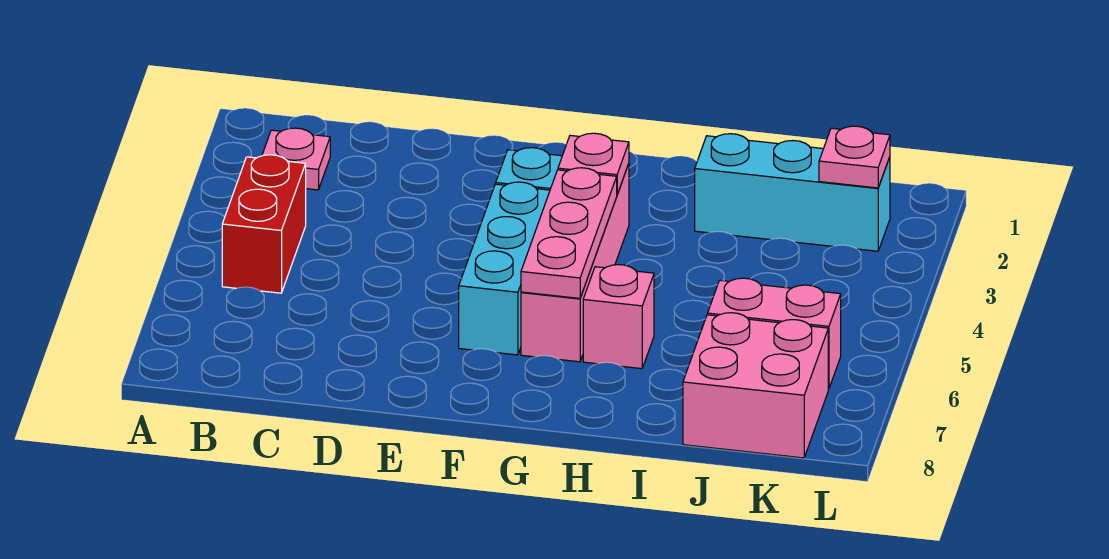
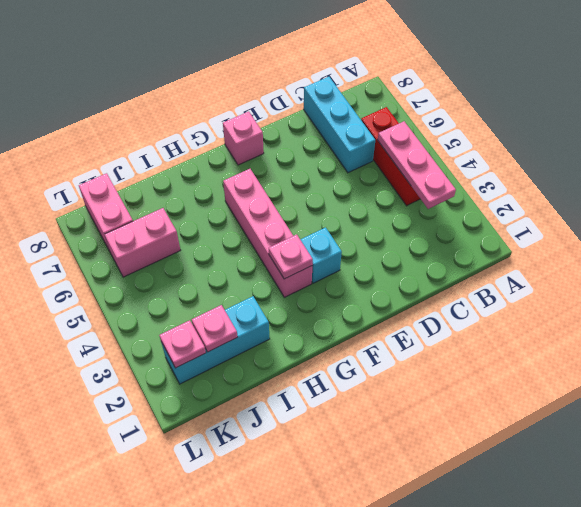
pink 1x1 plate [262,128,330,190] -> pink 1x1 plate moved to [192,305,238,352]
red 1x2 brick [222,155,306,293] -> red 1x3 brick [361,107,420,206]
cyan 1x3 brick [459,182,550,355] -> cyan 1x3 brick moved to [304,77,375,173]
pink 1x3 plate [521,168,617,298] -> pink 1x3 plate moved to [378,121,456,209]
pink 1x1 brick [583,265,654,369] -> pink 1x1 brick moved to [223,112,264,165]
pink 2x2 brick [683,313,828,458] -> pink 1x2 brick [79,173,133,249]

